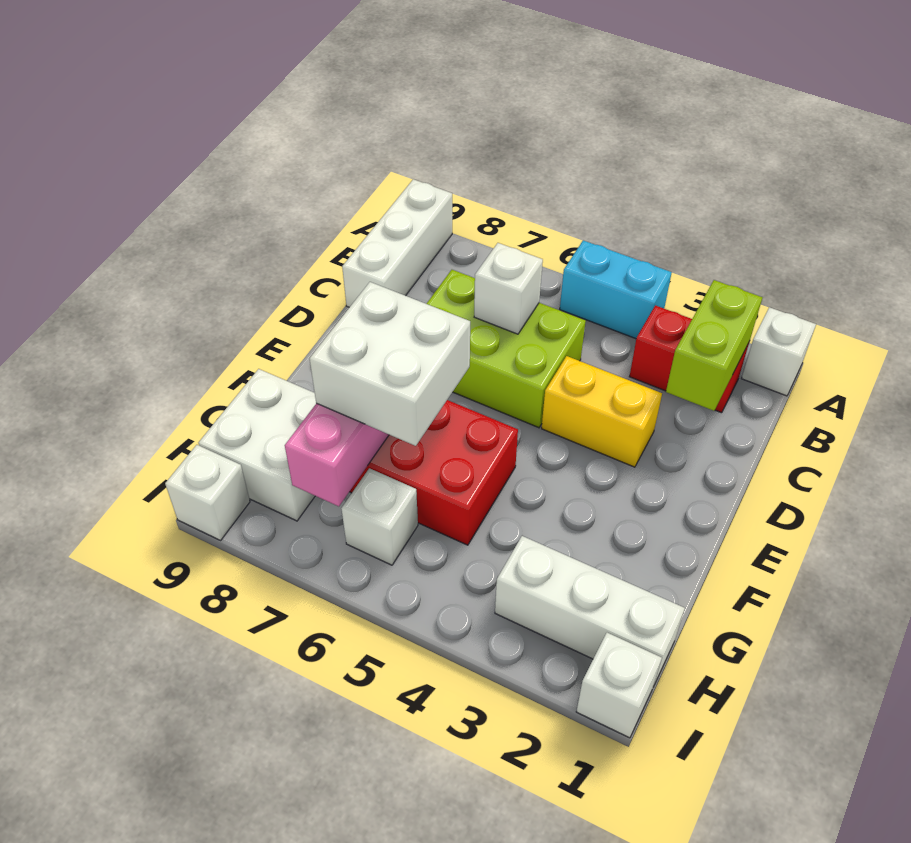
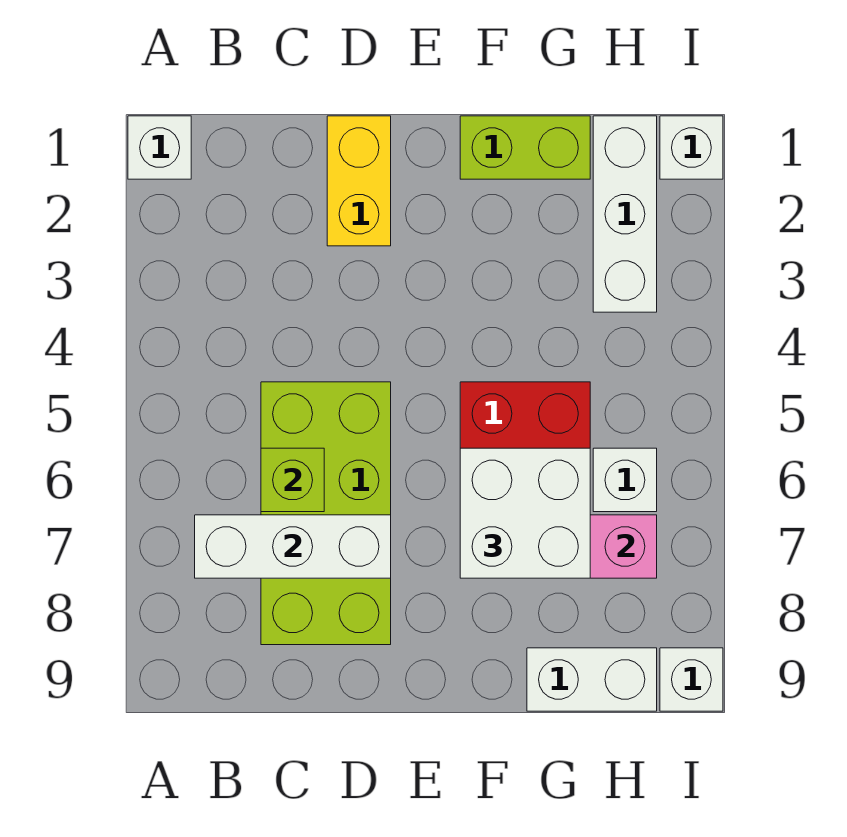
cyan 1x2 brick [560,240,672,339] -> none
white 1x3 brick [342,179,452,307] -> white 1x3 brick moved to [195,515,391,578]
red 1x2 brick [629,305,749,413] -> none
lime 1x2 brick [666,280,763,411] -> lime 1x2 brick moved to [460,116,590,179]
lime 2x3 brick [427,270,586,428] -> lime 2x4 brick [261,382,391,645]
white 1x1 brick [474,243,543,334] -> lime 1x1 brick [261,448,324,512]
yellow 1x2 brick [542,356,662,467] -> yellow 1x2 brick moved to [327,116,391,246]
white 2x2 brick [198,369,316,521] -> white 1x2 brick [527,648,657,711]

